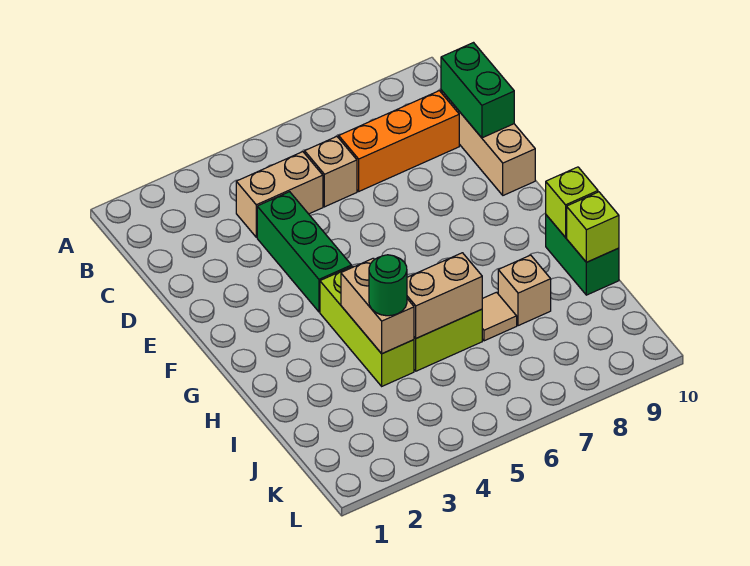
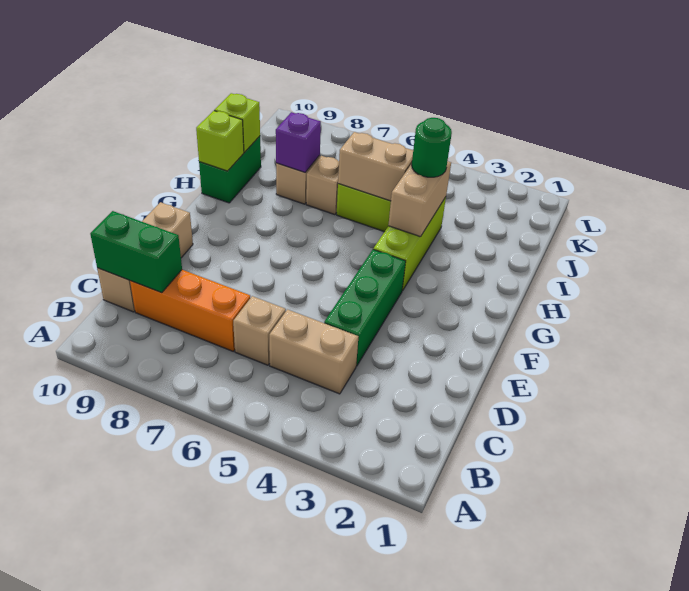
green 1x2 brick [441,43,514,138] -> green 1x2 brick turned to [90,211,182,293]
tan 1x1 tile [482,292,517,341] -> tan 1x1 brick [306,156,339,215]
none -> purple 1x1 brick [276,112,321,172]

